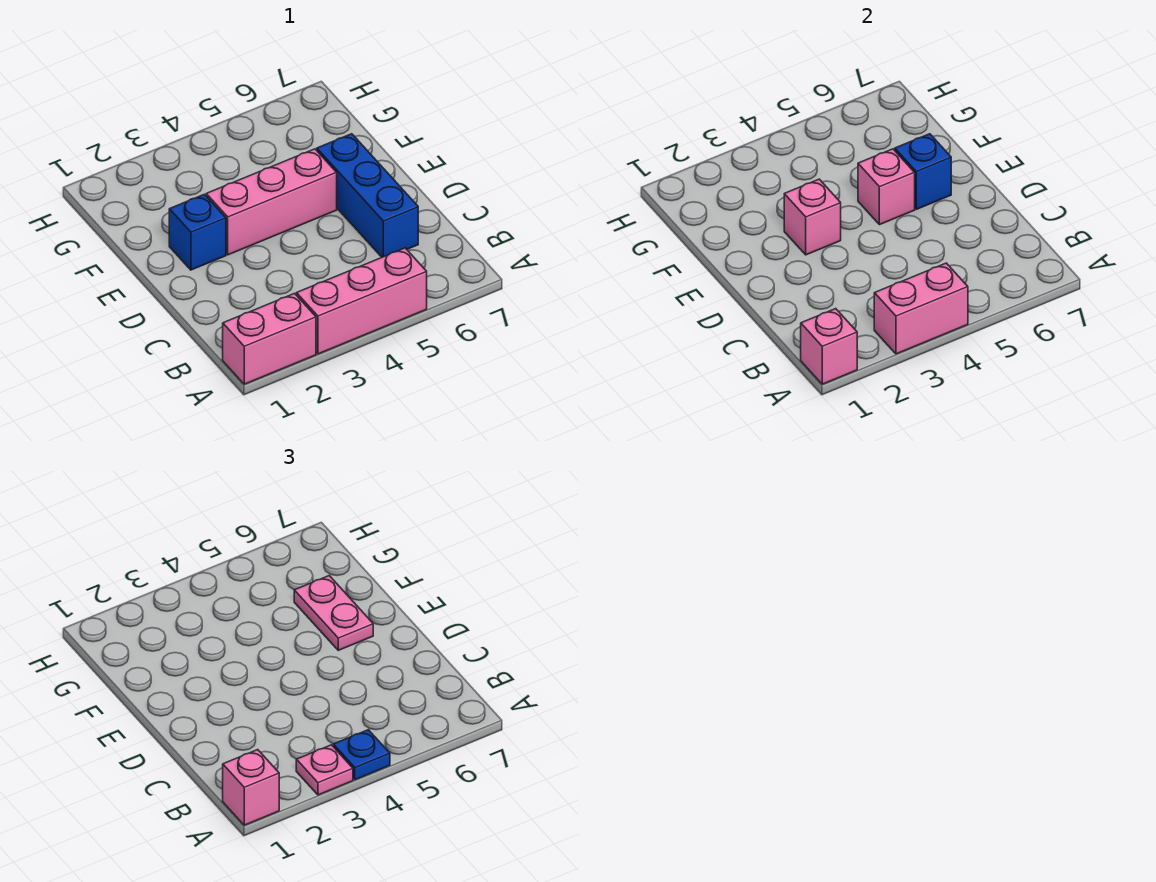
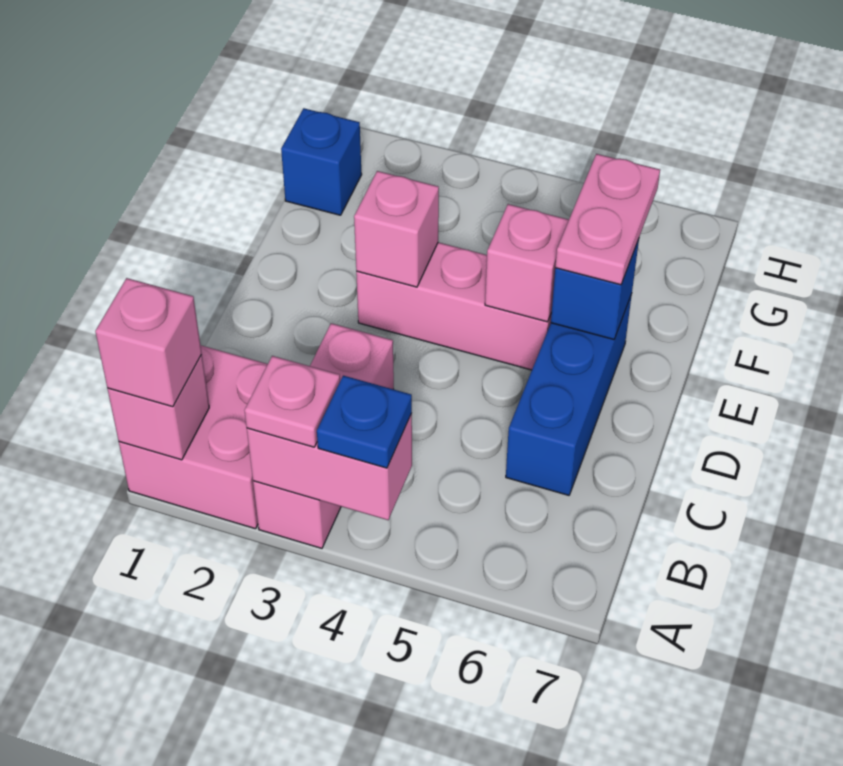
pink 1x2 brick [223,293,316,384] -> pink 2x2 brick [119,345,268,529]
pink 1x3 brick [296,248,427,354] -> pink 1x3 brick turned to [253,323,394,548]
blue 1x1 brick [169,194,226,270] -> blue 1x1 brick moved to [281,108,362,215]

